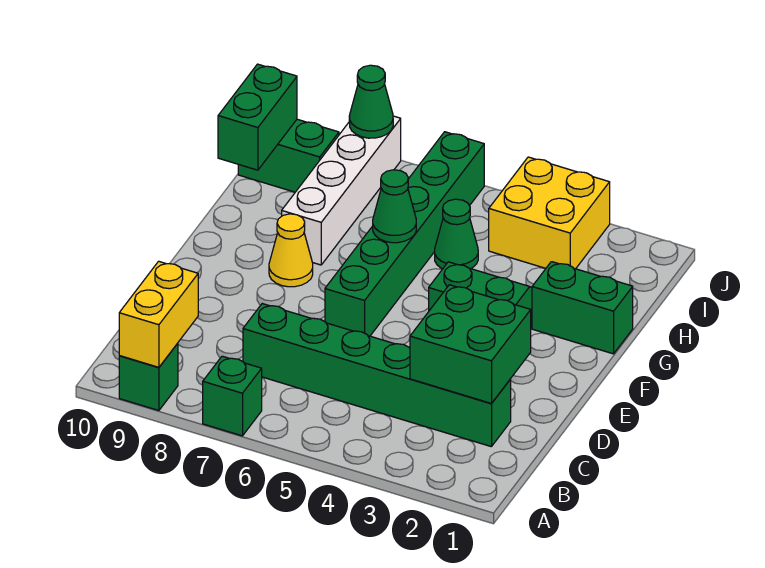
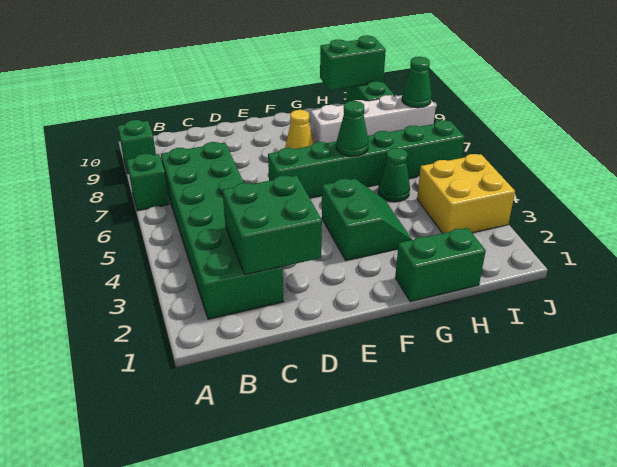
yellow 1x2 brick [119,261,198,367] -> none
green 1x6 brick [243,304,511,447] -> green 2x6 brick [161,142,284,319]
green 1x2 brick [532,262,633,354] -> green 1x2 brick turned to [395,228,486,302]

